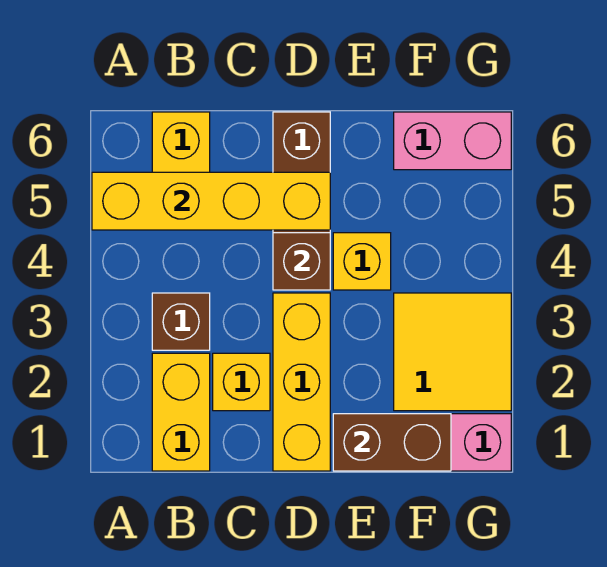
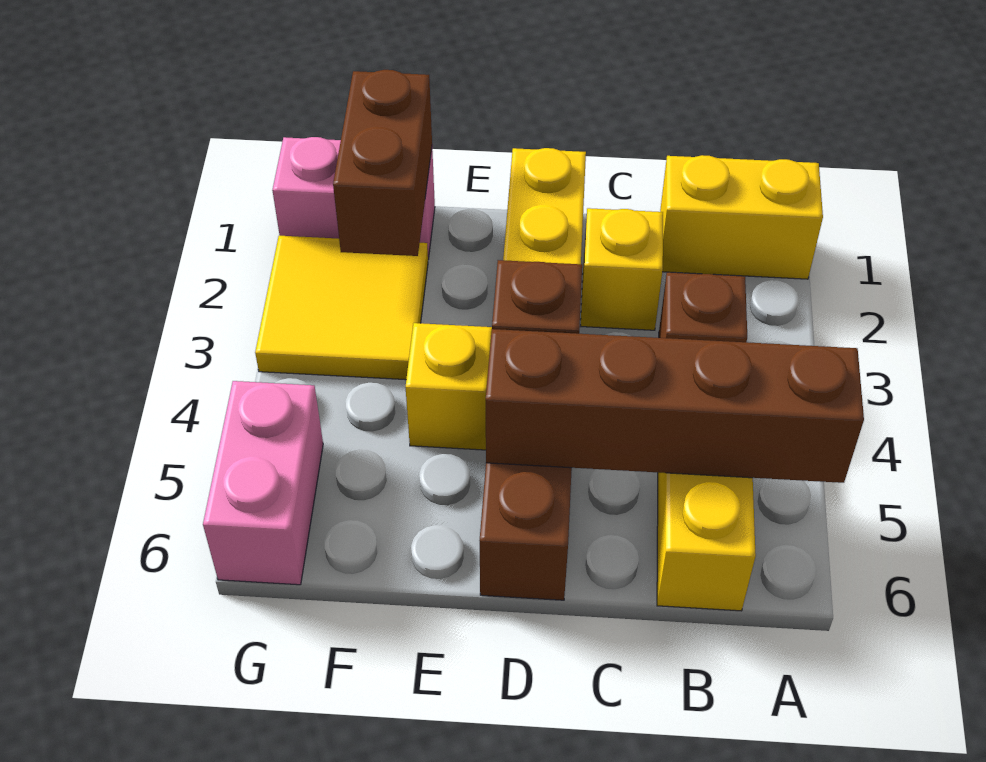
yellow 1x4 brick [92,172,330,230] -> brown 1x4 brick [486,329,864,483]
yellow 1x2 brick [152,353,210,471] -> yellow 1x2 brick turned to [660,155,823,279]
brown 1x2 brick [333,414,451,471] -> brown 1x2 brick turned to [333,70,432,256]
pink 1x2 brick [394,112,511,170] -> pink 1x2 brick turned to [203,381,323,585]

